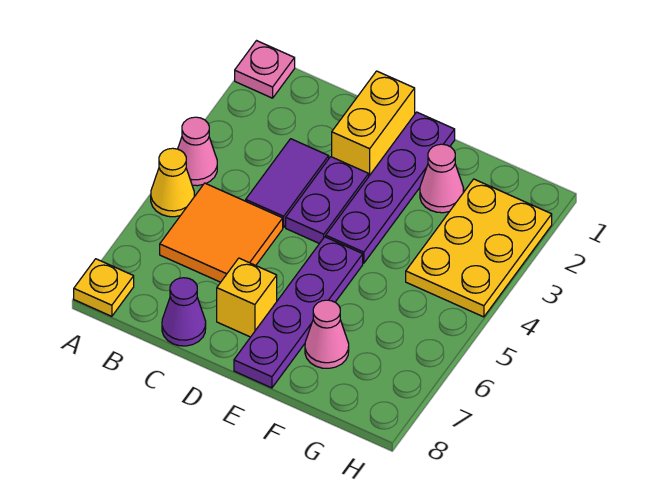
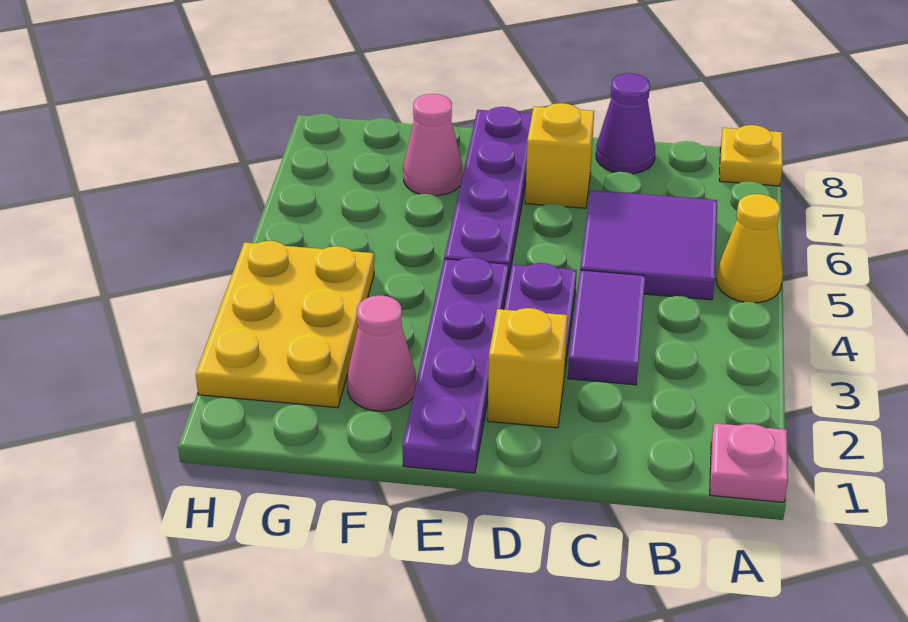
pink 1x1 cone [178,117,217,186] -> none
orange 2x2 tile [160,183,283,282] -> purple 2x2 tile [580,190,717,300]
yellow 1x2 brick [332,71,415,176] -> yellow 1x1 brick [488,308,567,428]

